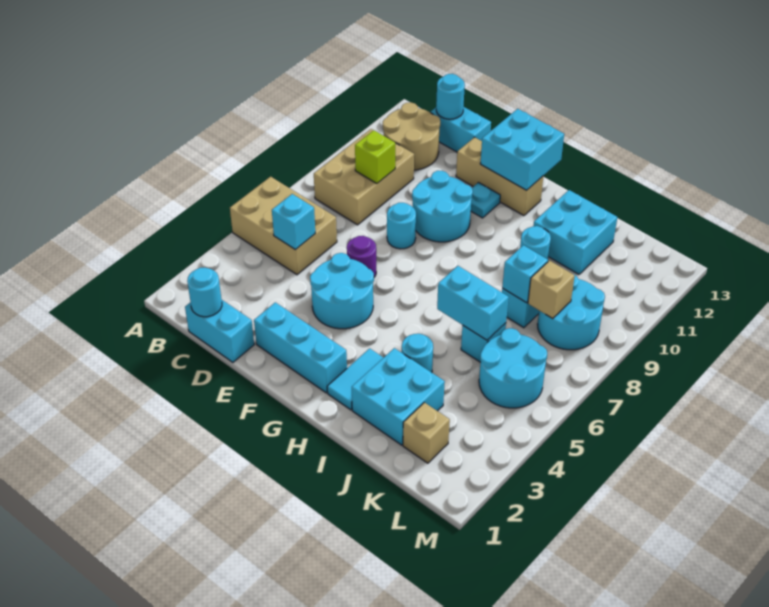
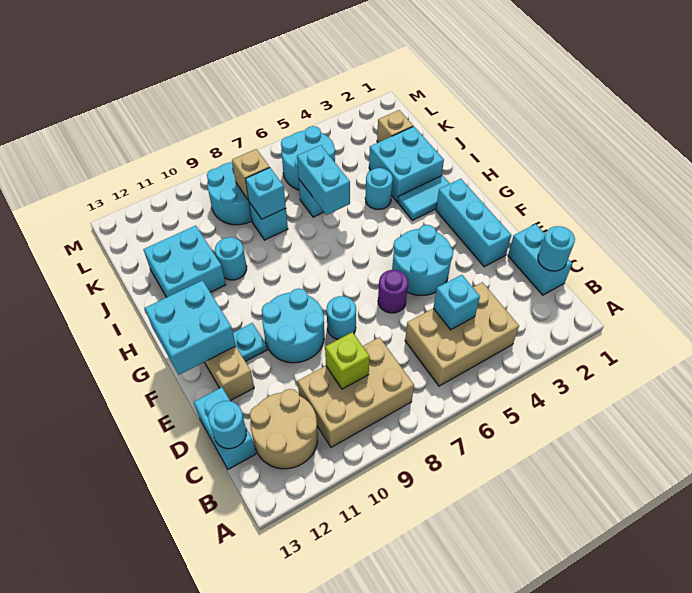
tan 2x3 brick [230,177,337,275] -> tan 2x3 brick turned to [405,282,519,386]

